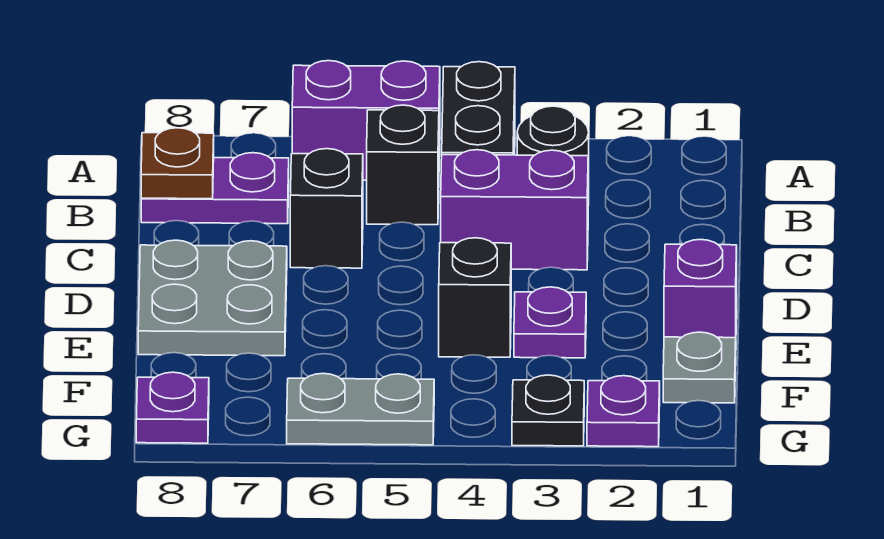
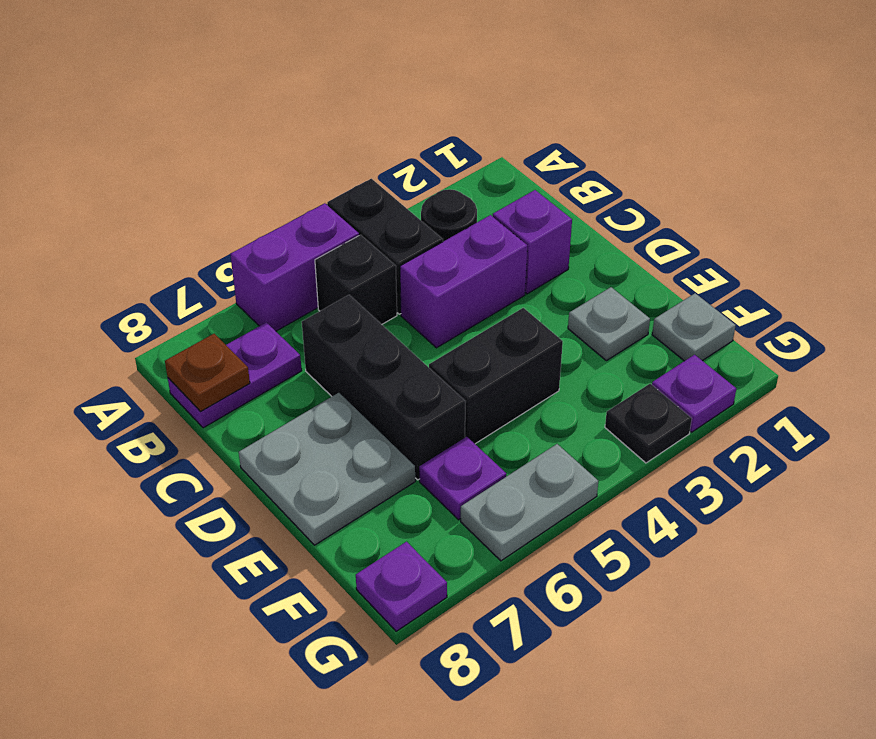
black 1x1 brick [290,149,363,268] -> black 1x3 brick [302,295,466,480]
purple 1x1 brick [664,239,737,338] -> purple 1x1 brick moved to [493,190,572,294]
none -> grey 1x1 plate [568,287,650,361]
purple 1x1 plate [514,287,586,358] -> purple 1x1 plate moved to [419,437,506,520]
black 1x1 brick [439,238,511,357] -> black 1x2 brick [429,308,563,444]

